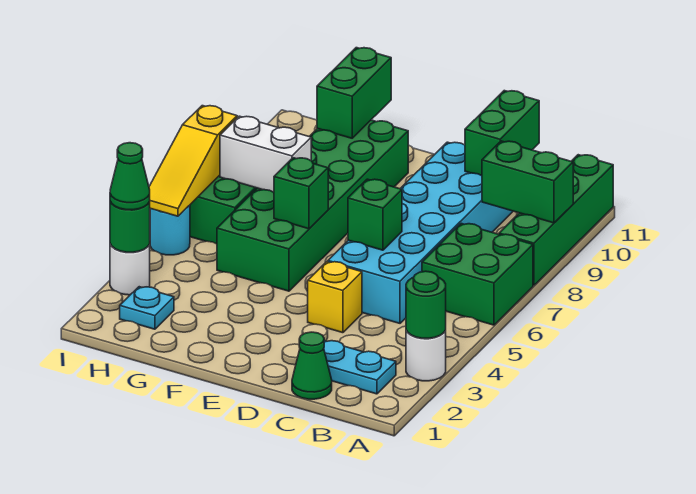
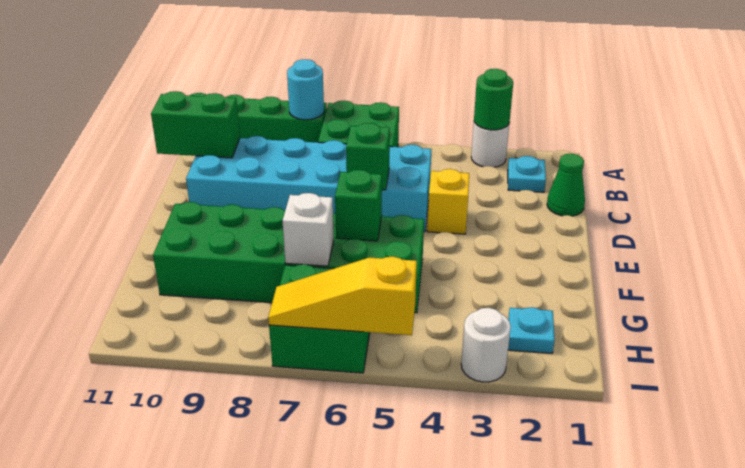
green 1x2 brick [482,141,573,223] -> none
cyan 1x2 plate [324,341,396,394] -> cyan 1x1 plate [508,156,546,192]
white 1x2 brick [220,116,311,192] -> white 1x1 brick [283,193,334,266]
green 1x2 brick [317,48,391,138] -> none
green 1x1 round brick [110,201,150,252] -> none
green 1x1 cone [110,143,150,210] -> none
cyan 1x1 round brick [150,205,190,255] -> cyan 1x1 round brick moved to [287,59,324,120]
yellow 1x3 slope [149,106,237,216] -> yellow 1x3 slope turned to [268,257,417,335]

